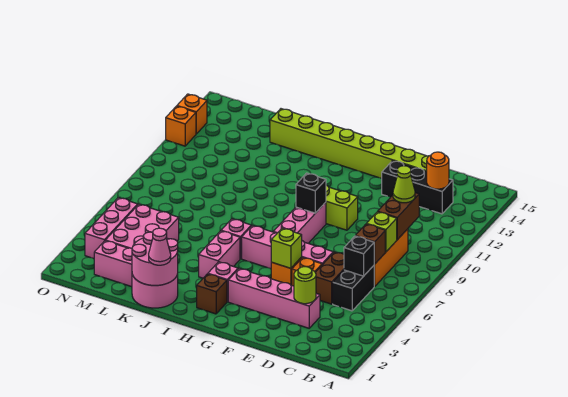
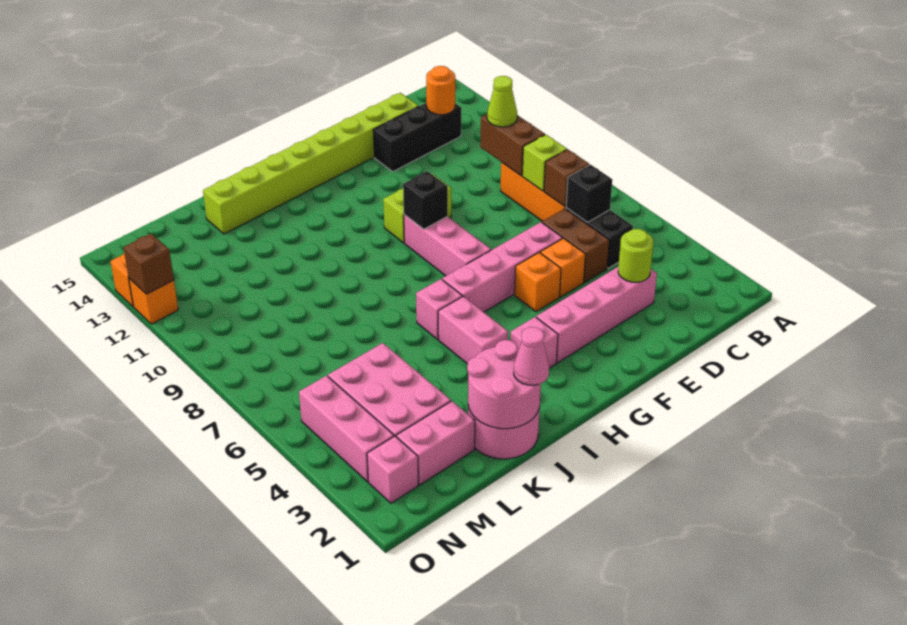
lime 1x1 brick [271,228,302,268] -> none
brown 1x1 brick [197,274,227,314] -> brown 1x1 brick moved to [123,234,174,294]
none -> pink 1x1 brick [367,436,418,503]

